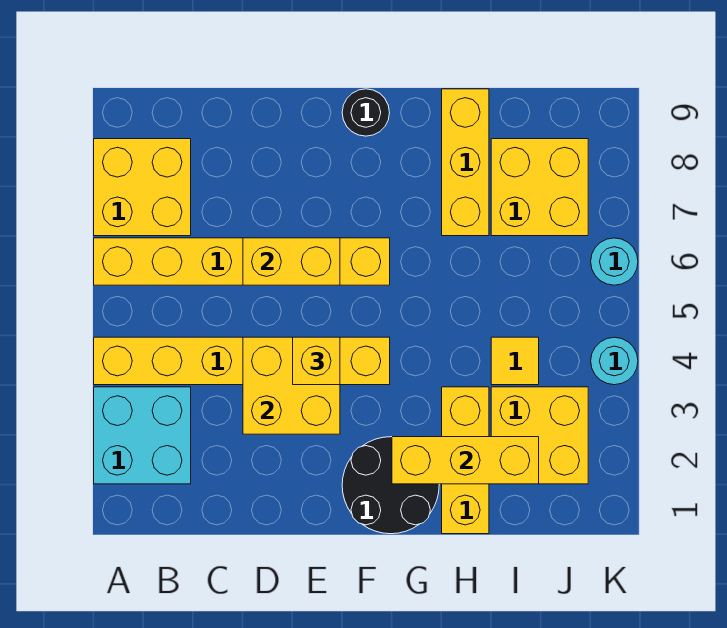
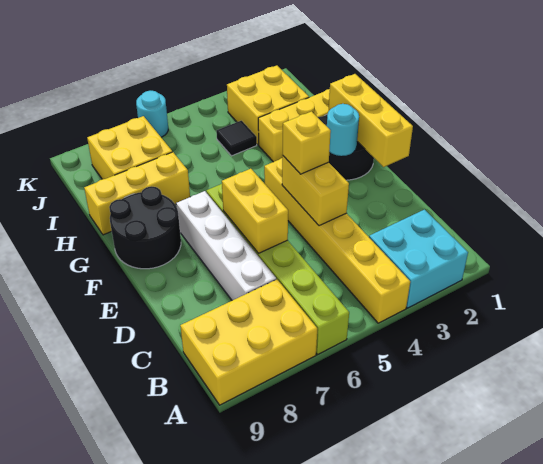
yellow 1x6 brick [94,238,390,285] -> lime 1x6 brick [206,184,349,355]
yellow 2x2 brick [94,139,191,236] -> yellow 2x3 brick [180,279,317,405]
none -> white 1x4 brick [176,191,276,300]
yellow 2x2 brick [243,337,340,434] -> yellow 1x2 brick [282,156,349,226]
black 1x1 round brick [342,89,390,136] -> black 2x2 round brick [109,186,181,269]
yellow 1x3 brick [392,437,539,484] -> yellow 1x3 brick moved to [329,74,413,167]
yellow 1x1 tile [491,337,539,385] -> black 1x1 tile [216,121,257,156]
cyan 1x1 round brick [591,337,638,385] -> cyan 1x1 round brick moved to [327,104,359,156]

